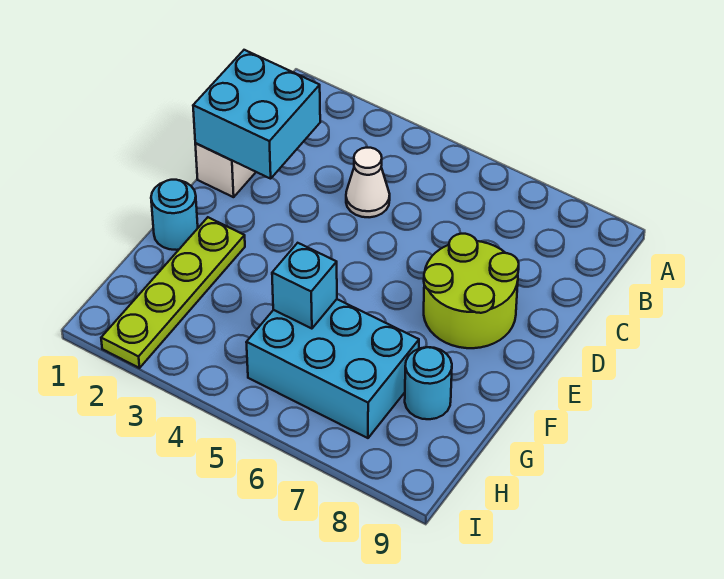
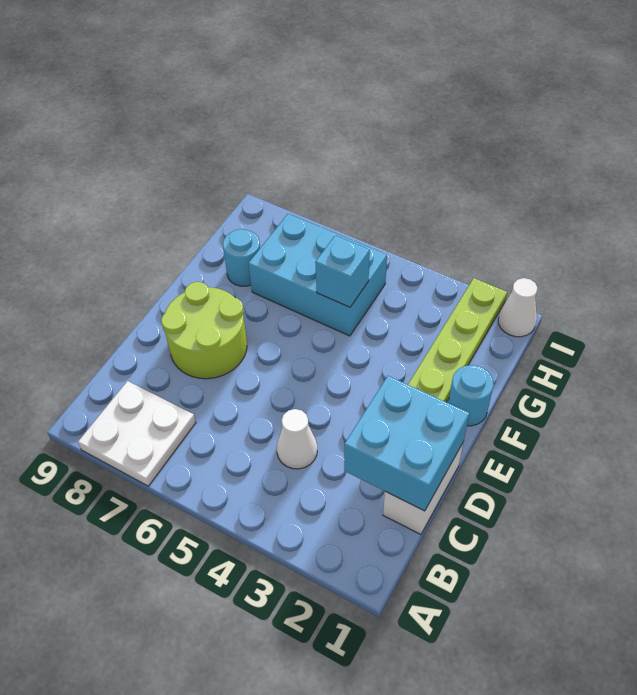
none -> white 2x2 plate [78,381,196,486]
none -> white 1x1 cone [498,278,538,337]

